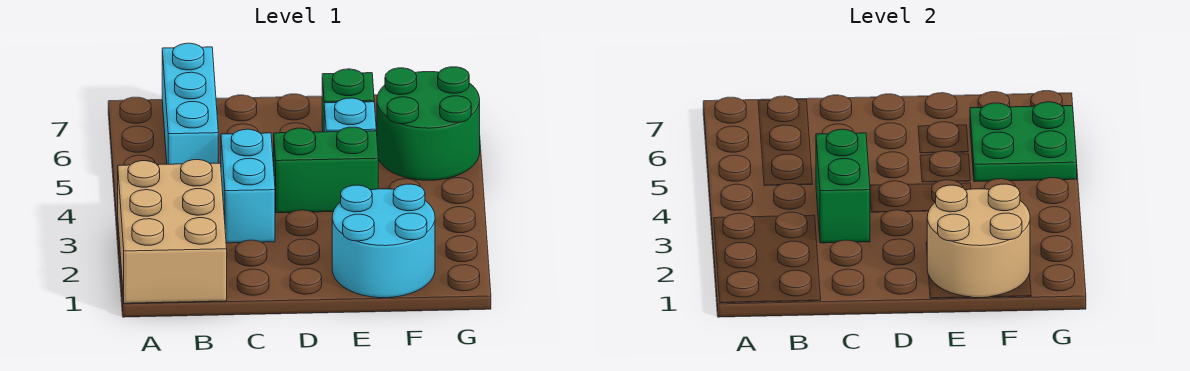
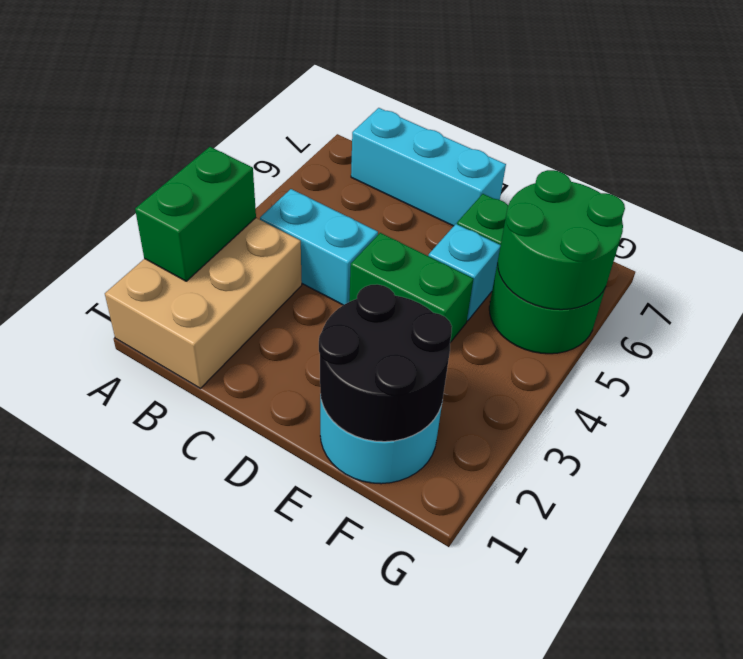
cyan 1x3 brick [162,43,218,164] -> cyan 1x3 brick turned to [351,108,506,226]
cyan 1x2 brick [221,129,275,243] -> cyan 1x2 brick turned to [260,189,378,305]
green 1x2 brick [816,129,870,243] -> green 1x2 brick moved to [135,147,256,281]
tan 2x2 round brick [927,184,1030,298] -> black 2x2 round brick [319,284,452,442]
green 2x2 plate [970,102,1077,182] -> green 2x2 round brick [498,170,625,310]

